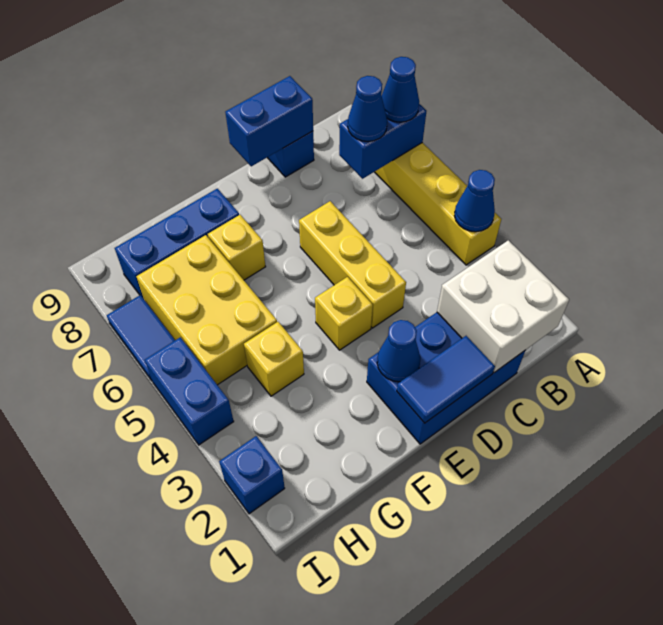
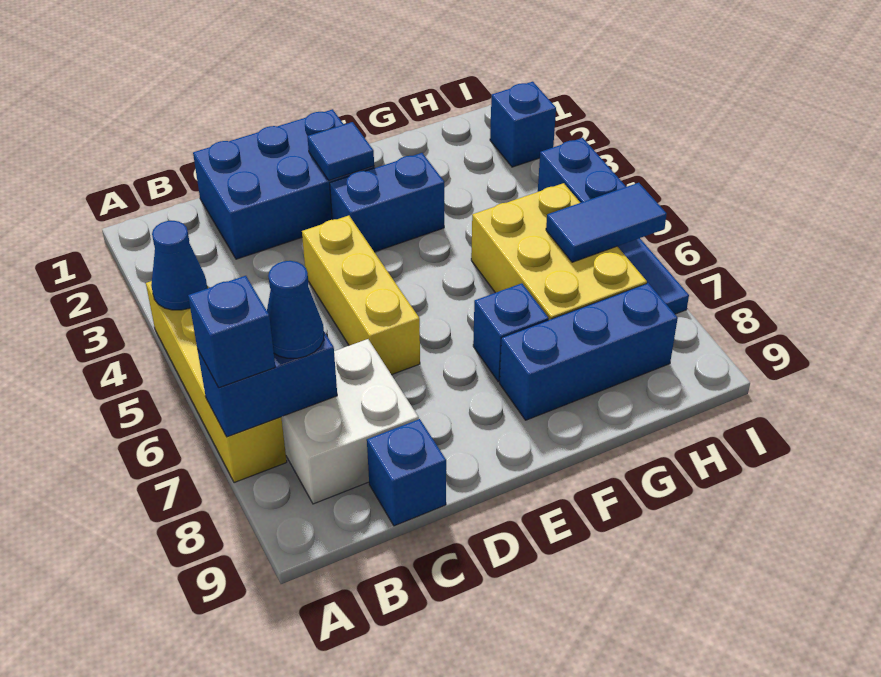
blue 1x1 cone [382,57,419,122] -> blue 1x1 brick [188,276,275,388]
white 2x2 brick [437,240,569,373] -> white 2x2 brick moved to [281,339,419,504]
blue 1x2 brick [225,76,313,166] -> blue 1x2 brick moved to [330,153,444,252]
blue 1x2 tile [397,336,495,423] -> blue 1x2 tile moved to [546,183,667,262]
blue 1x1 cone [377,320,420,382] -> blue 1x1 tile [307,122,374,180]
yellow 1x1 brick [315,277,373,350] -> none
yellow 1x1 brick [208,215,266,280] -> blue 1x1 brick [473,283,549,382]
yellow 1x1 brick [244,322,304,396] -> none

